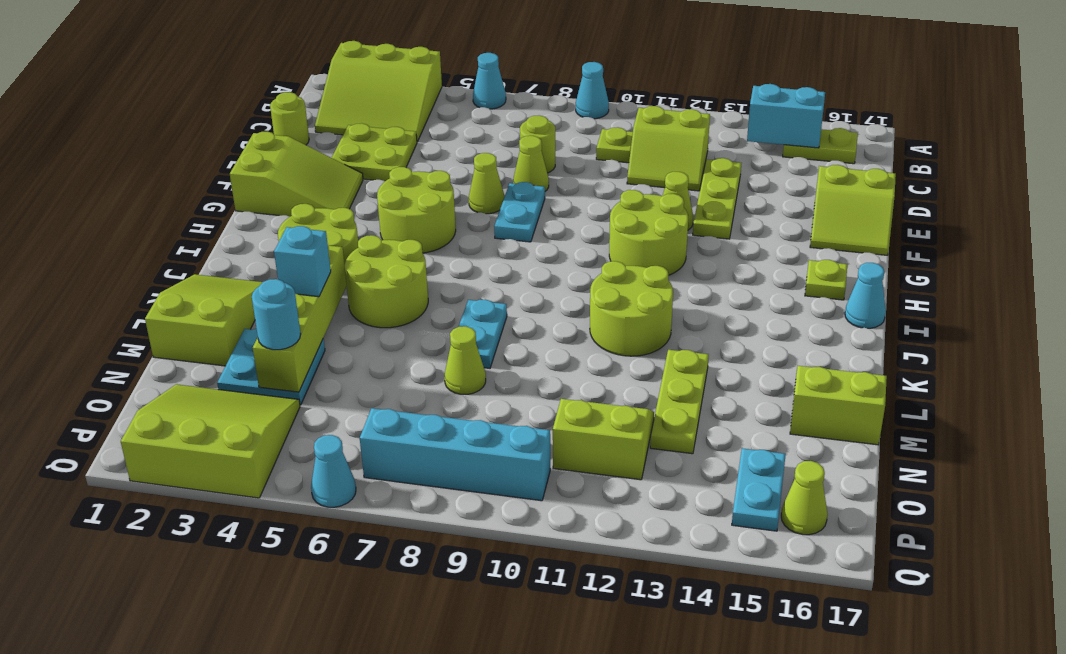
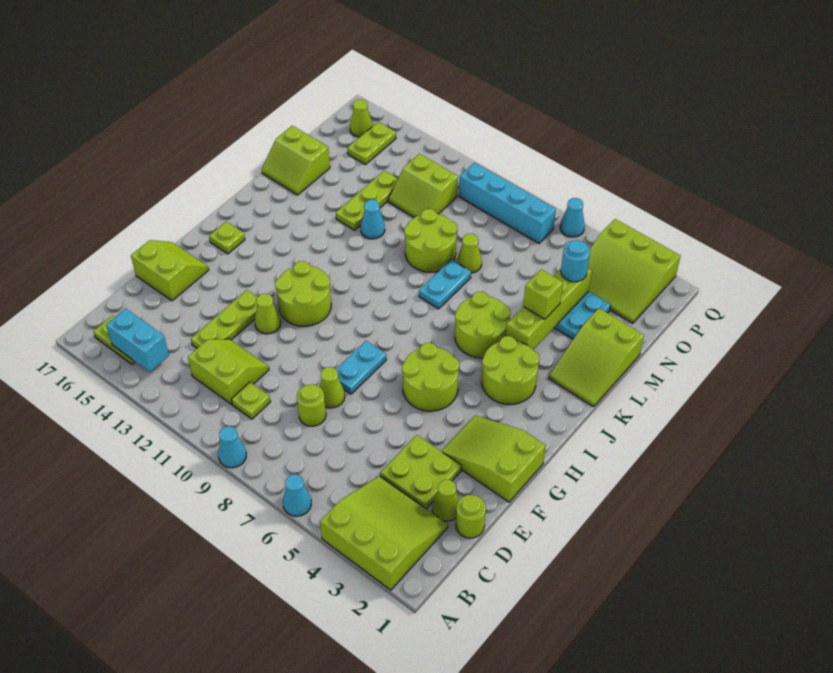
lime 1x1 cone [469,153,505,214] -> lime 1x1 cone moved to [432,480,459,521]
cyan 1x1 cone [845,263,886,328] -> cyan 1x1 cone moved to [360,200,385,239]
lime 2x2 round brick [590,261,673,356] -> lime 2x2 round brick moved to [404,209,457,272]
cyan 1x1 brick [274,226,331,297] -> lime 1x1 brick [523,269,563,319]
cyan 1x2 plate [732,448,786,531] -> lime 1x2 plate [347,122,396,165]

